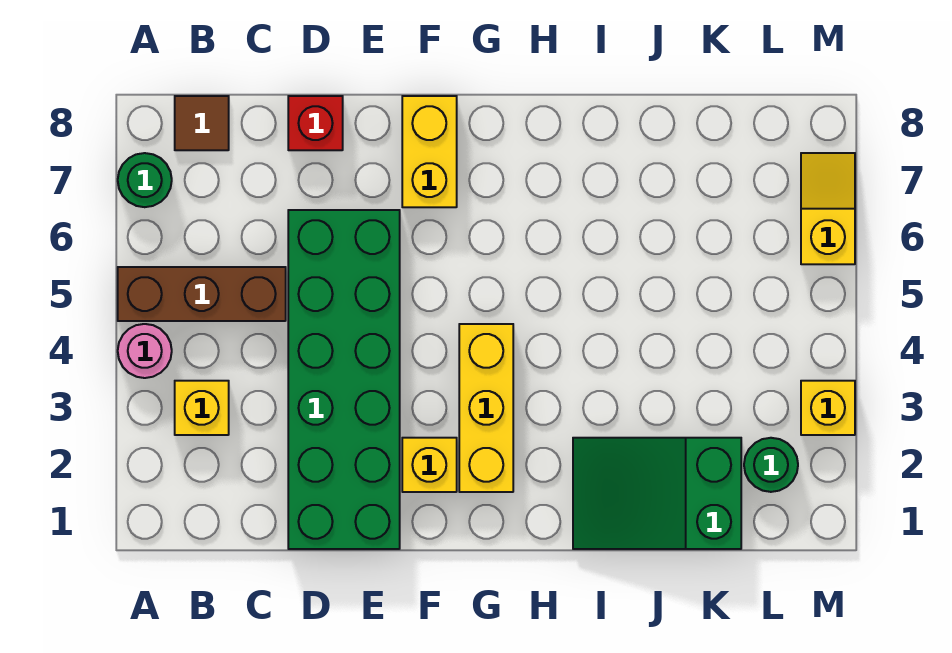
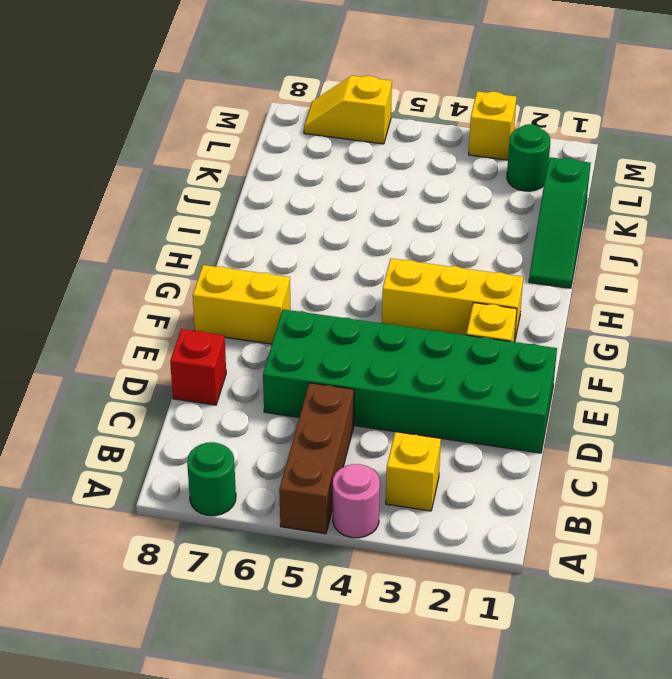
brown 1x1 tile [175,96,229,150] -> none
green 2x3 slope [573,438,741,549] -> green 1x3 slope [529,157,591,288]

